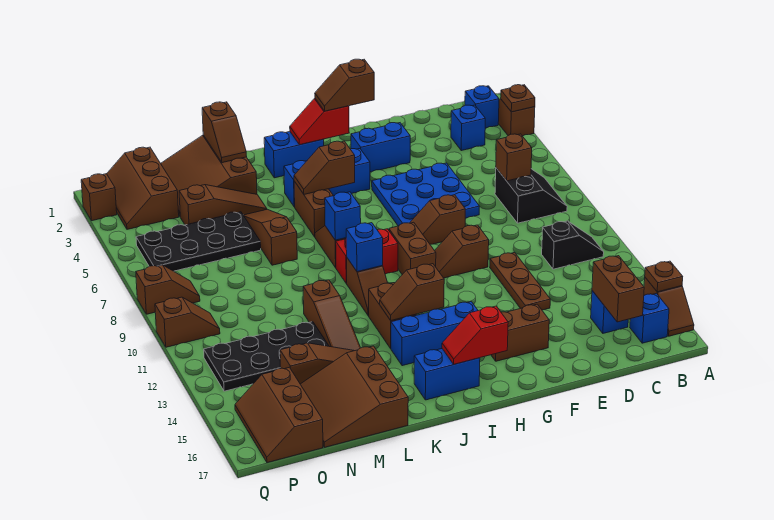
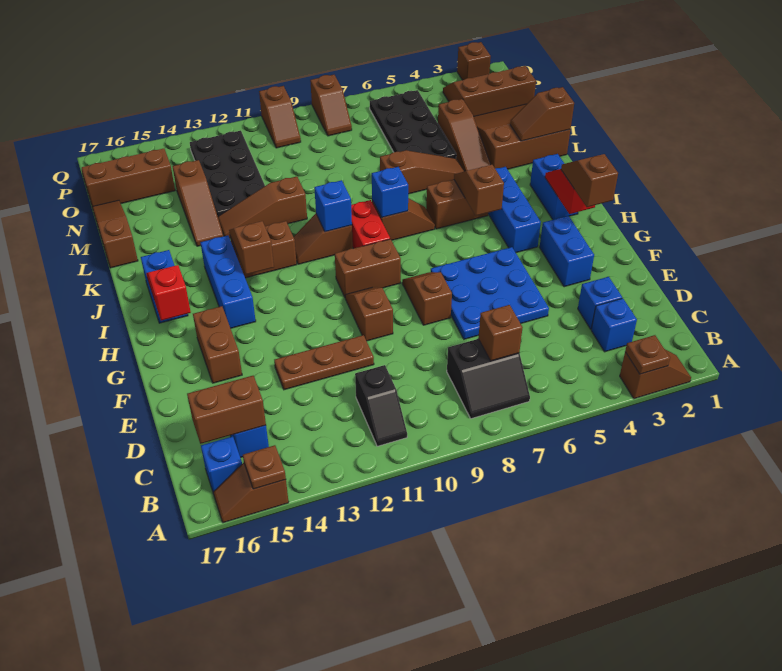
blue 1x1 brick [465,86,499,128] -> blue 1x1 brick moved to [578,277,622,329]
brown 3x3 slope [300,346,408,447] -> brown 1x3 slope [92,200,138,268]

